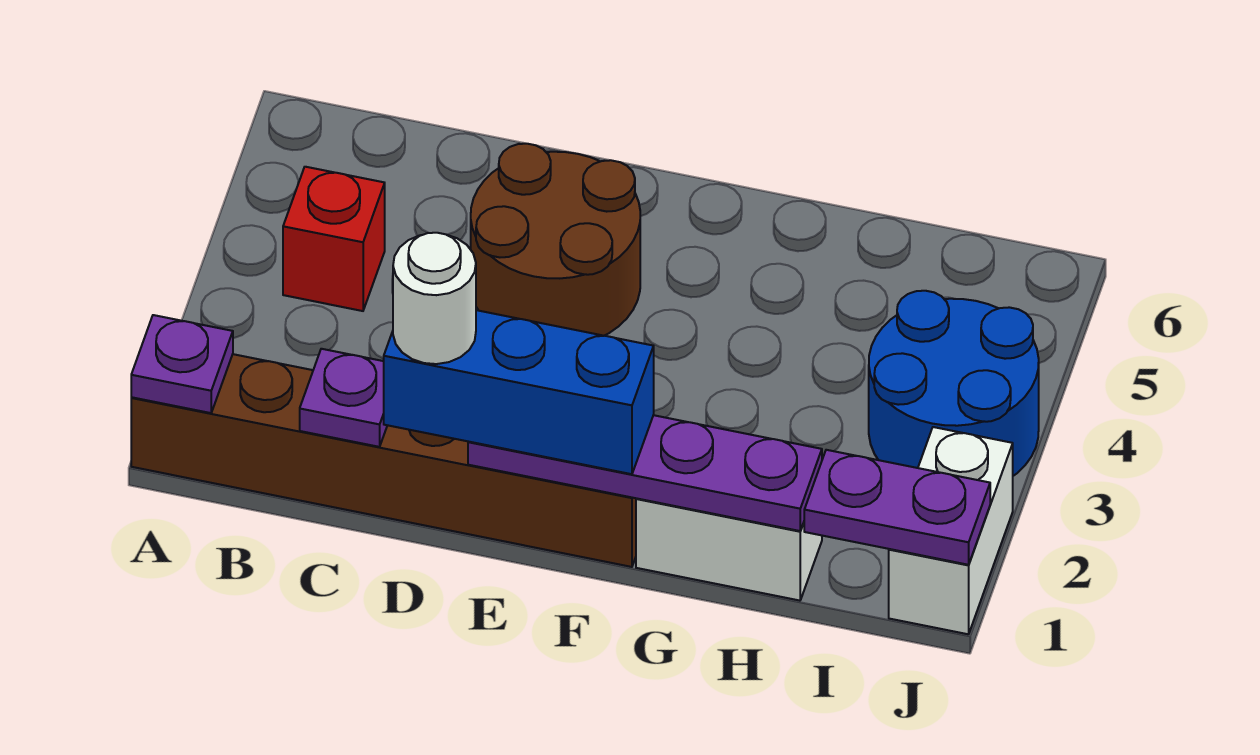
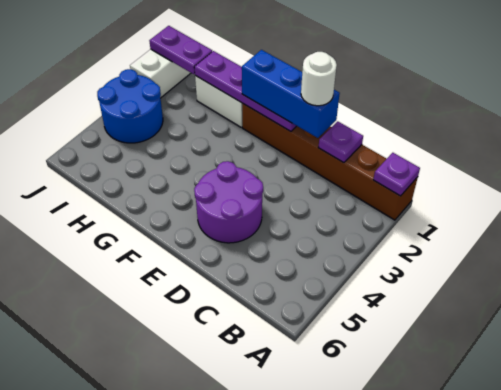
red 1x1 brick [283,167,385,311] -> none
brown 2x2 round brick [471,144,640,336] -> purple 2x2 round brick [194,161,263,243]

